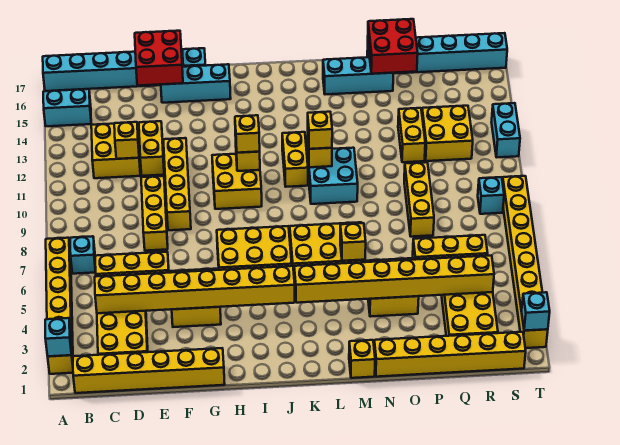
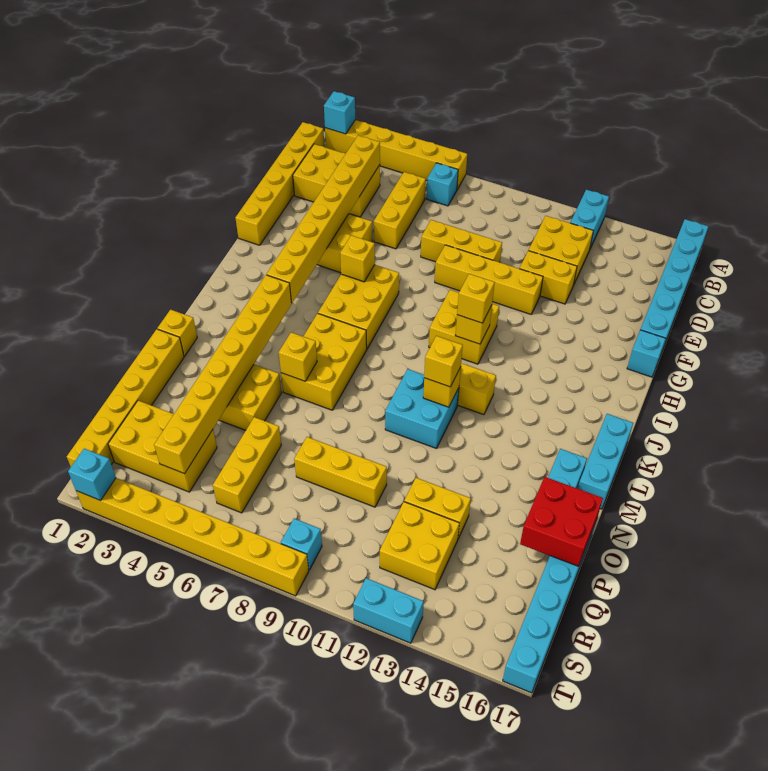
cyan 1x2 brick [43,89,91,126] -> cyan 1x2 brick moved to [570,189,609,249]
yellow 1x1 brick [114,122,139,159] -> yellow 1x1 brick moved to [340,235,375,282]
red 2x2 brick [135,31,183,86] -> none
cyan 1x3 brick [161,64,231,103] -> cyan 1x3 brick moved to [578,414,633,509]

